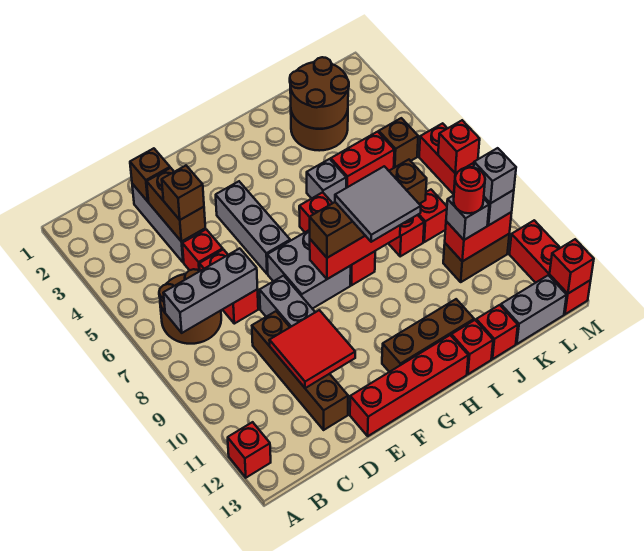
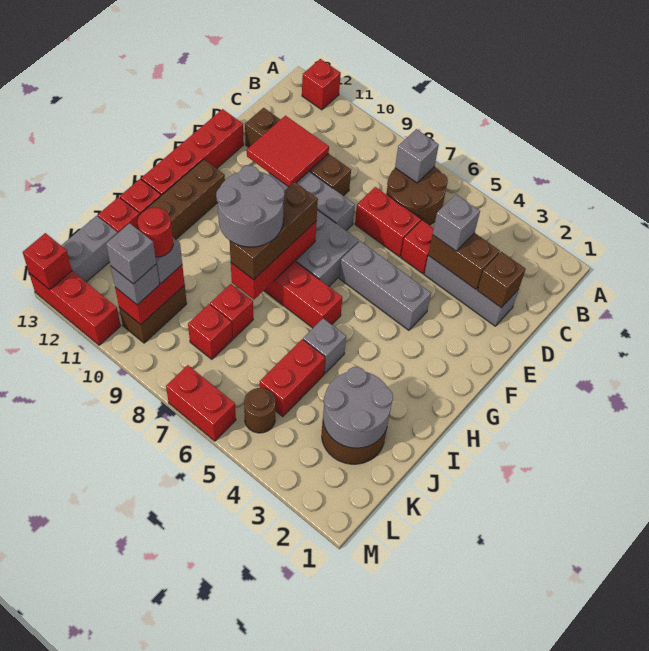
grey 1x3 brick [164,248,258,333] -> grey 1x1 brick [395,129,439,183]
brown 1x1 brick [162,166,204,220] -> grey 1x1 brick [433,194,480,251]
brown 1x4 brick [310,160,427,258] -> brown 1x3 brick [230,182,318,280]
grey 2x2 tile [335,166,421,242] -> grey 2x2 round brick [216,166,285,247]
brown 2x2 round brick [290,57,349,129] -> grey 2x2 round brick [323,367,393,448]
brown 1x1 brick [379,118,418,168] -> brown 1x1 round brick [244,388,276,433]
red 1x1 brick [438,120,480,173] -> none

